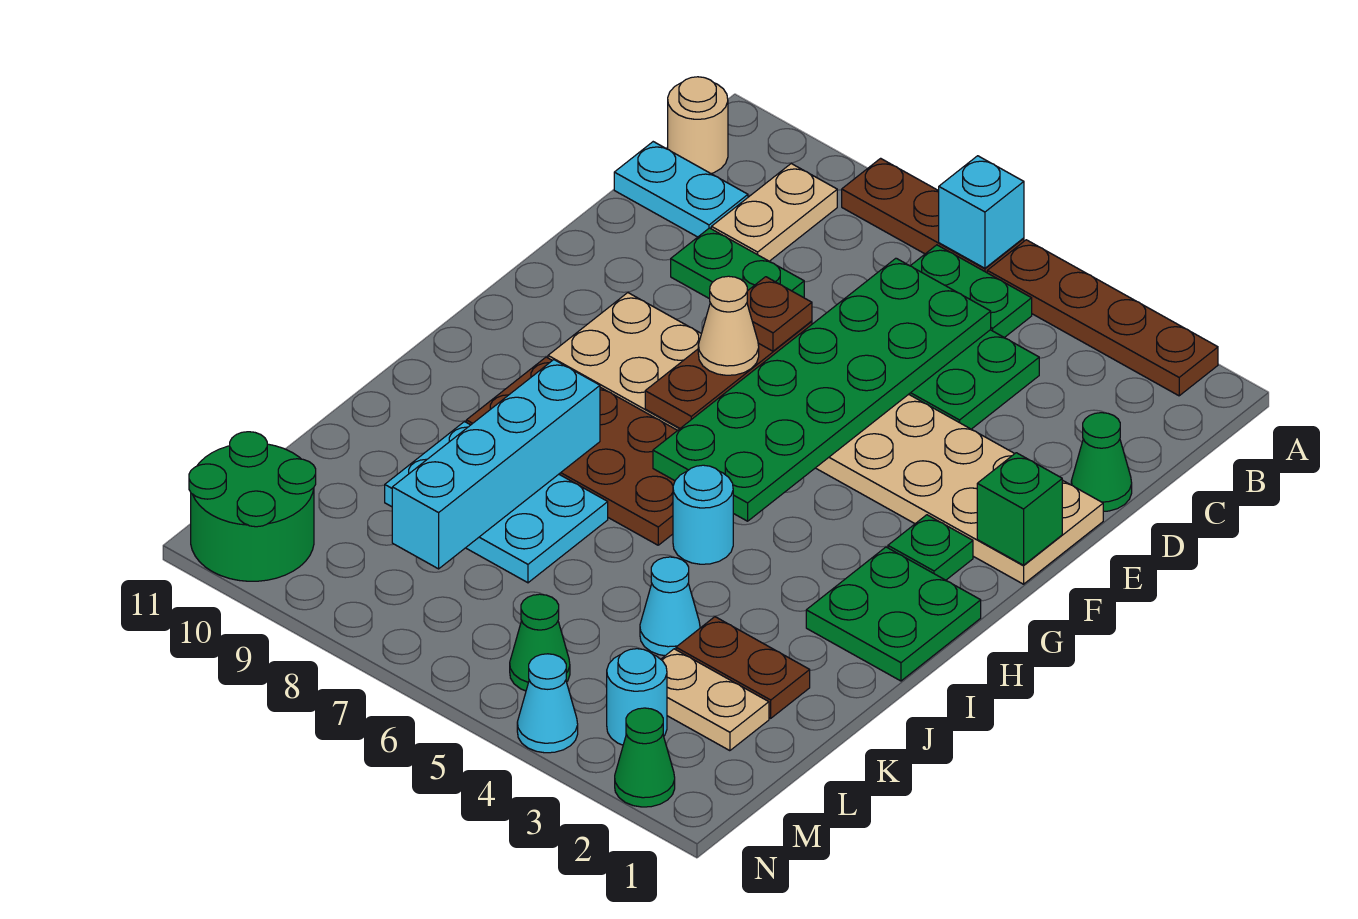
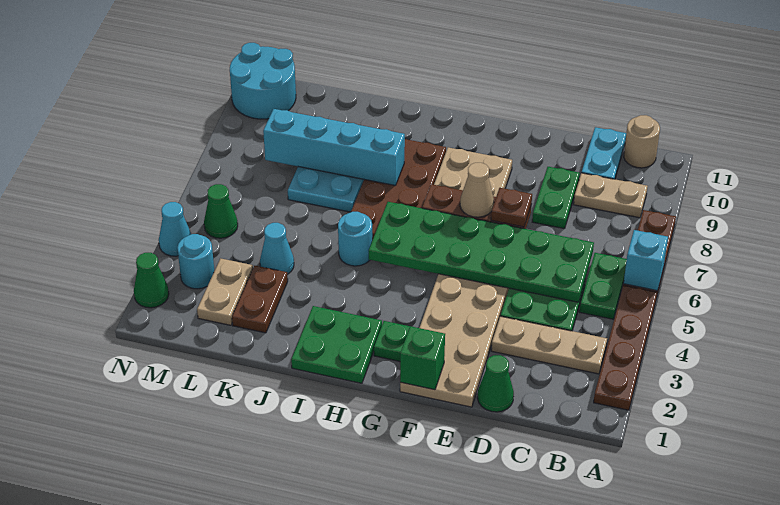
none -> tan 1x3 plate [491,316,607,374]
green 2x2 round brick [189,432,316,581] -> cyan 2x2 round brick [230,43,296,119]

